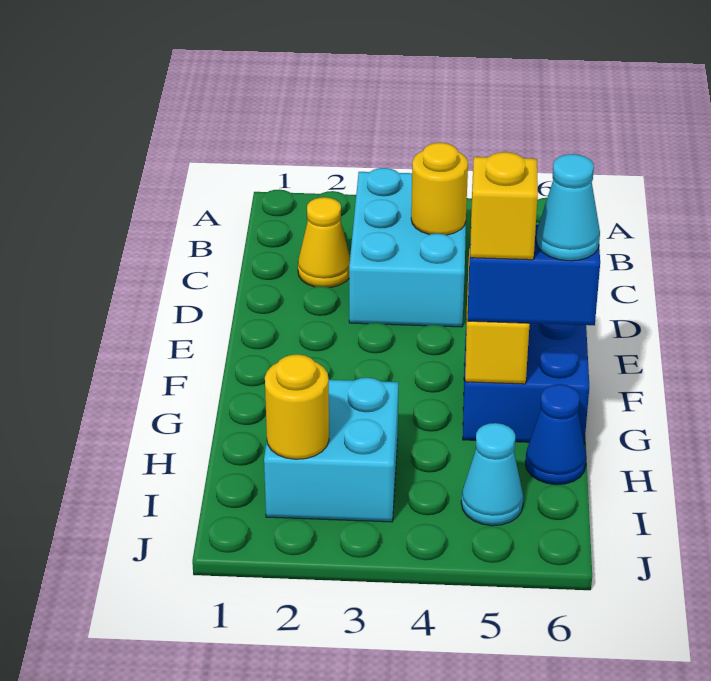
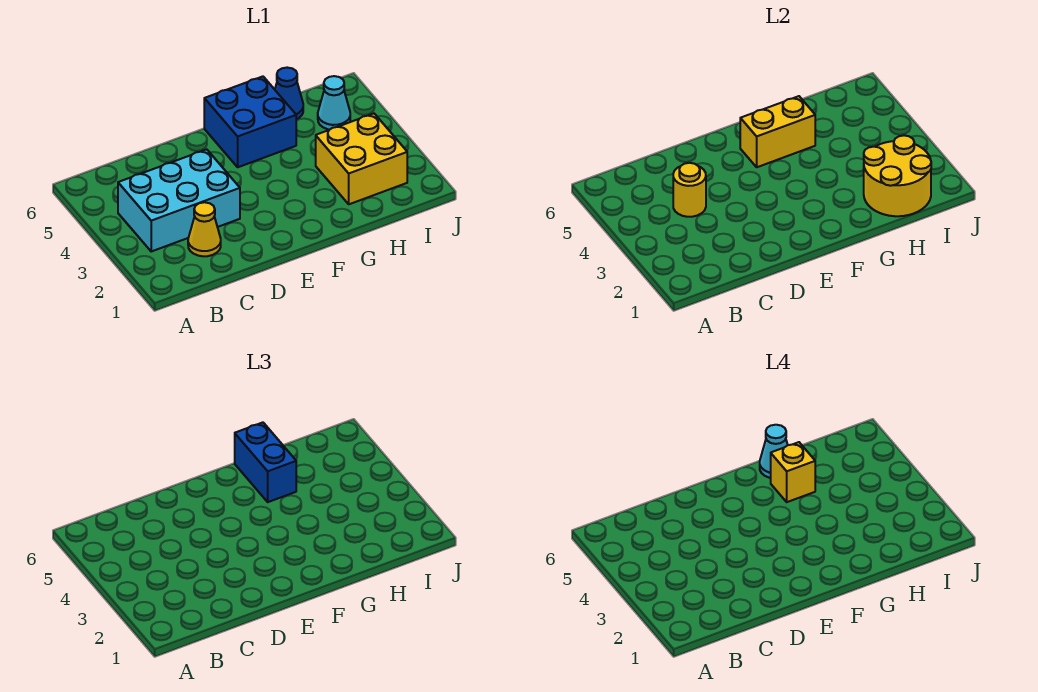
cyan 2x2 brick [264,378,399,522] -> yellow 2x2 brick [316,114,407,204]
yellow 1x1 round brick [265,354,329,459] -> yellow 2x2 round brick [864,135,931,216]

